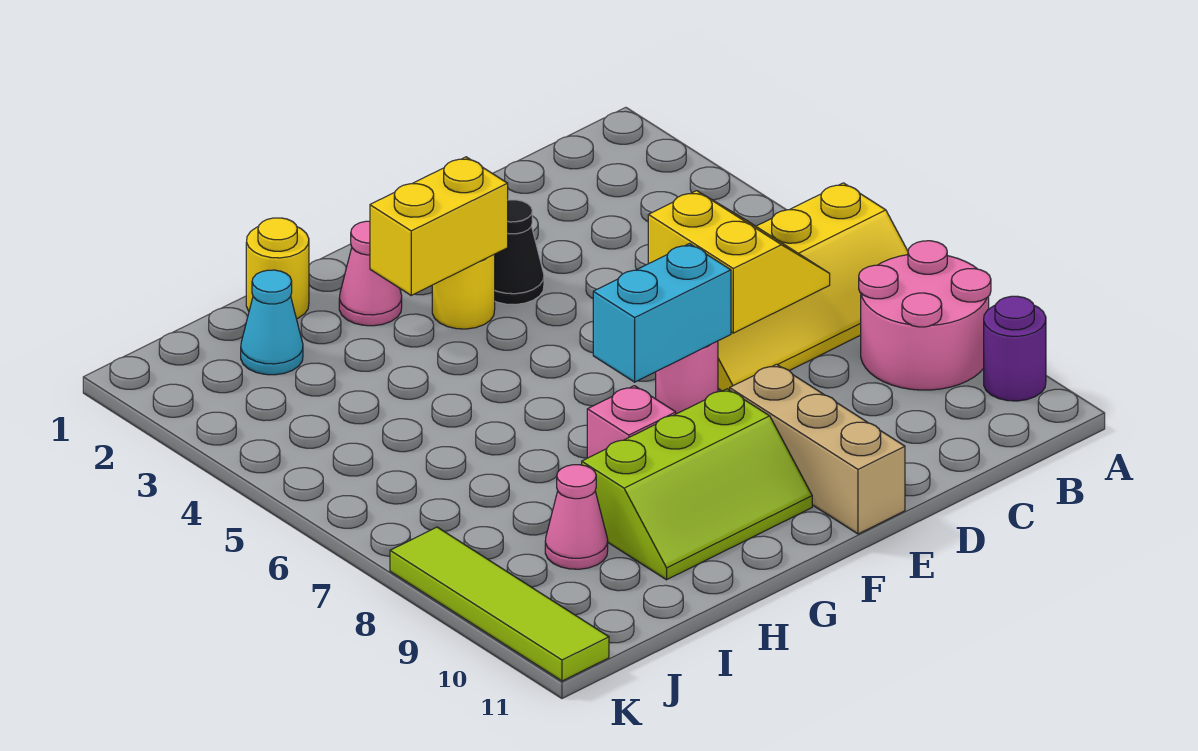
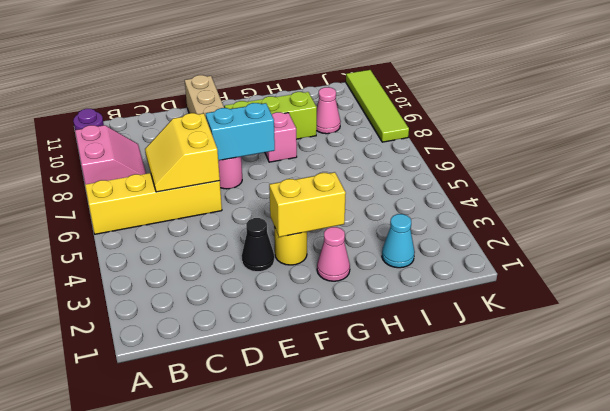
pink 2x2 round brick [859,241,991,390] -> pink 2x2 slope [75,125,146,185]
yellow 1x1 round brick [246,218,309,319] -> none

